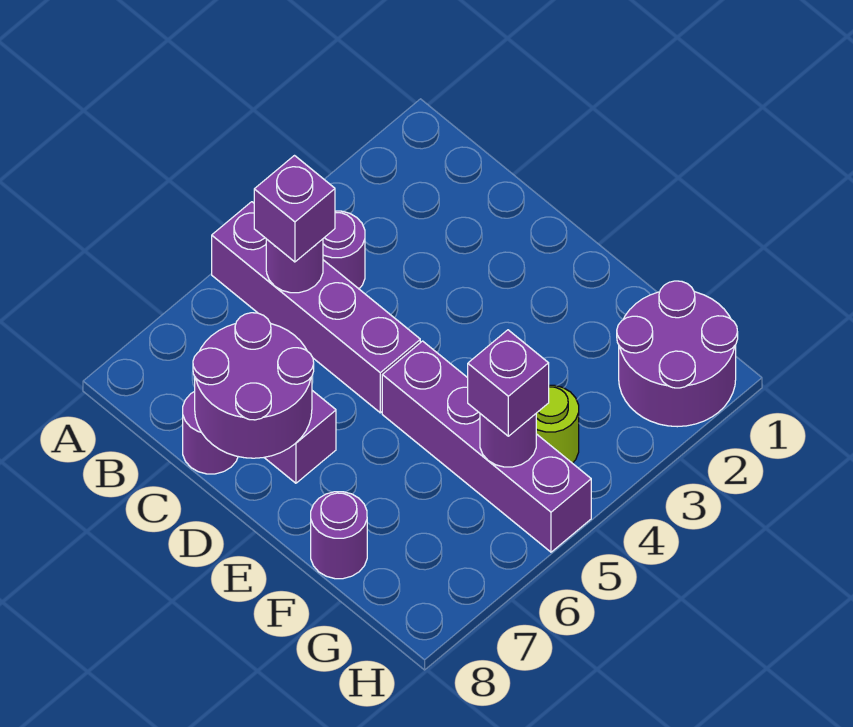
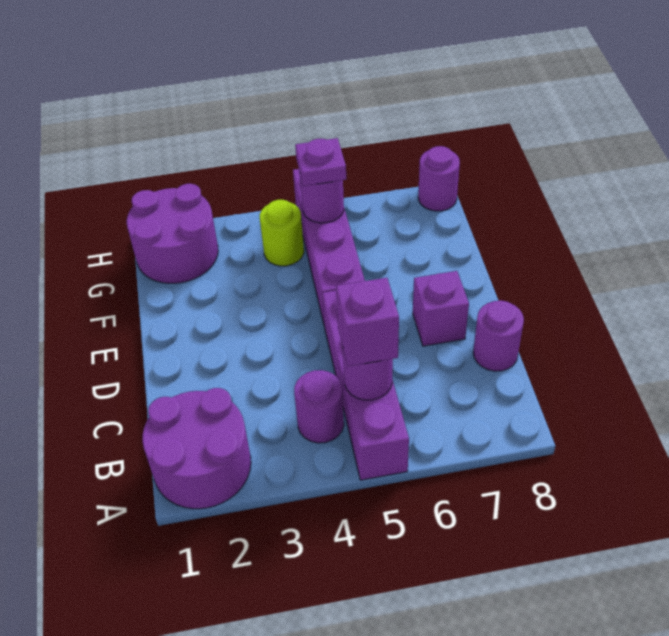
purple 2x2 round brick [193,313,314,458] -> purple 2x2 round brick moved to [142,388,251,509]
purple 1x1 round brick [311,492,367,579] -> purple 1x1 round brick moved to [418,146,460,211]
purple 1x1 brick [468,330,549,436] -> purple 1x1 plate [295,138,346,186]

